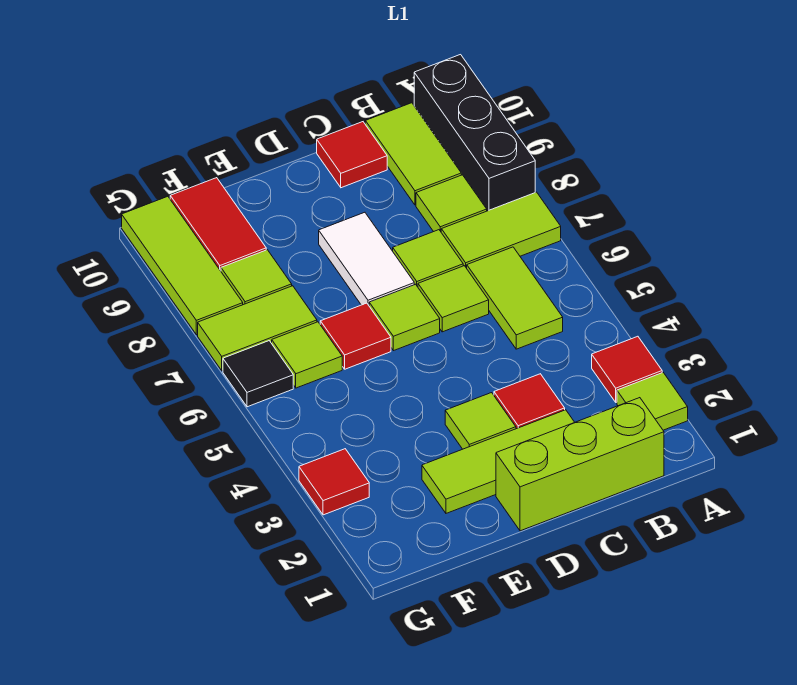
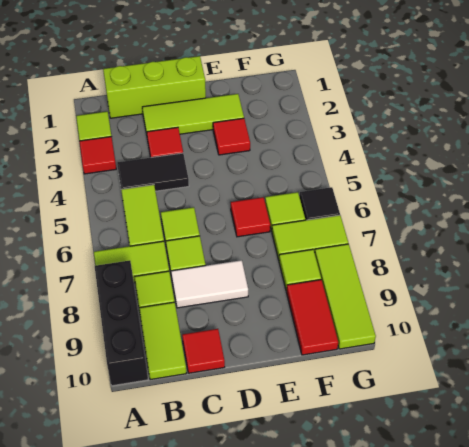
none -> black 1x2 tile [117,153,189,191]
lime 1x1 tile [445,393,516,449] -> none
lime 1x1 tile [369,284,440,351] -> none
white 1x2 tile [319,212,414,305] -> white 1x2 tile turned to [171,260,248,308]
red 1x1 tile [299,449,369,515] -> red 1x1 tile moved to [213,118,250,155]

